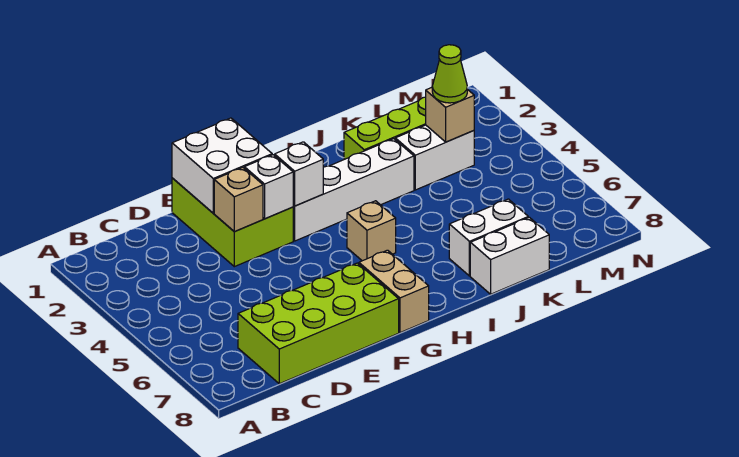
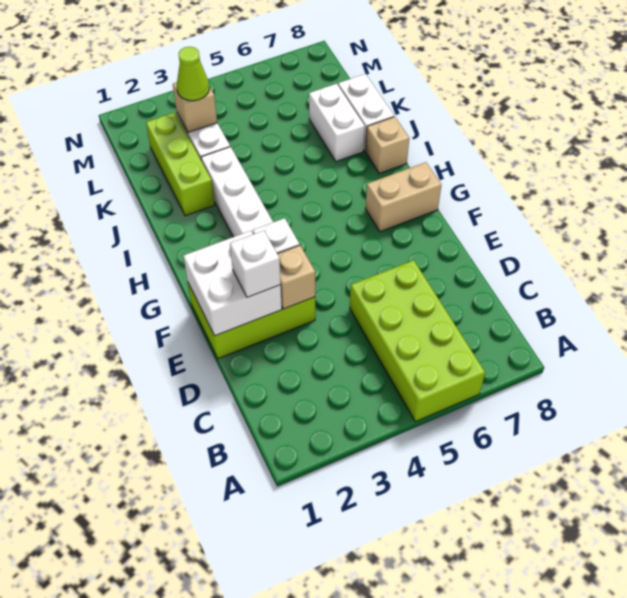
lime 2x4 brick [238,263,399,384] -> lime 2x4 brick moved to [350,260,485,422]
white 1x1 brick [275,142,323,206] -> white 1x1 brick moved to [230,231,281,297]
tan 1x1 brick [347,201,396,261] -> tan 1x1 brick moved to [365,117,409,174]

